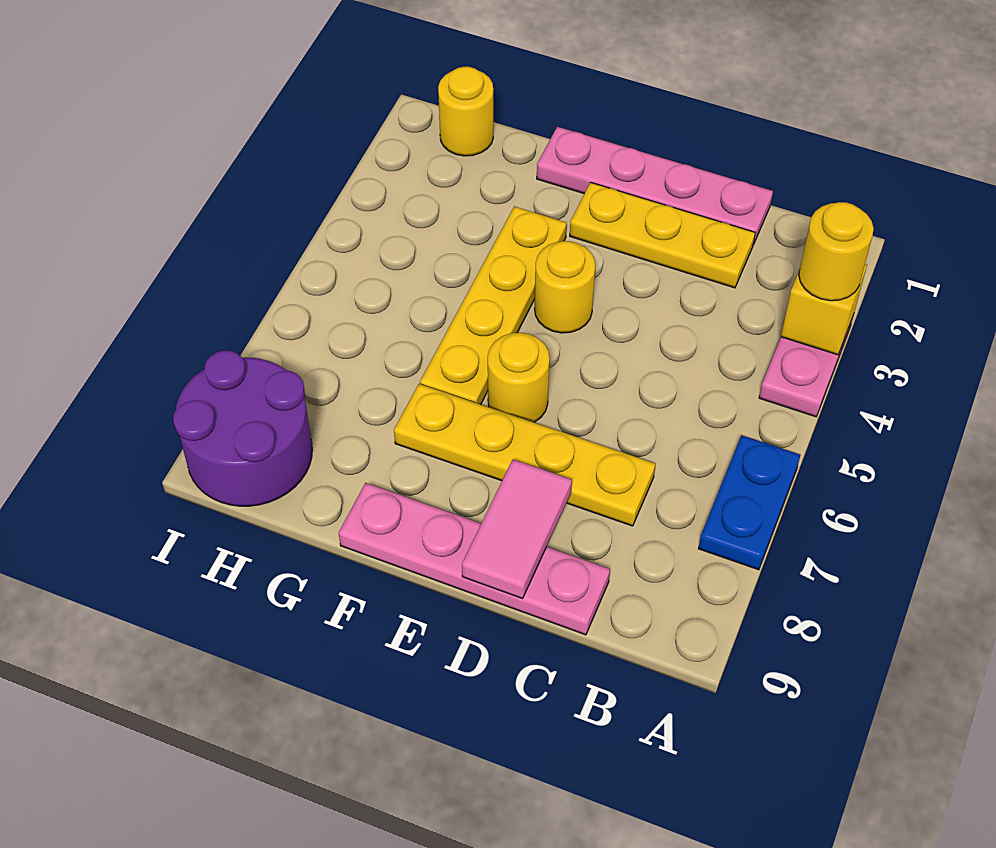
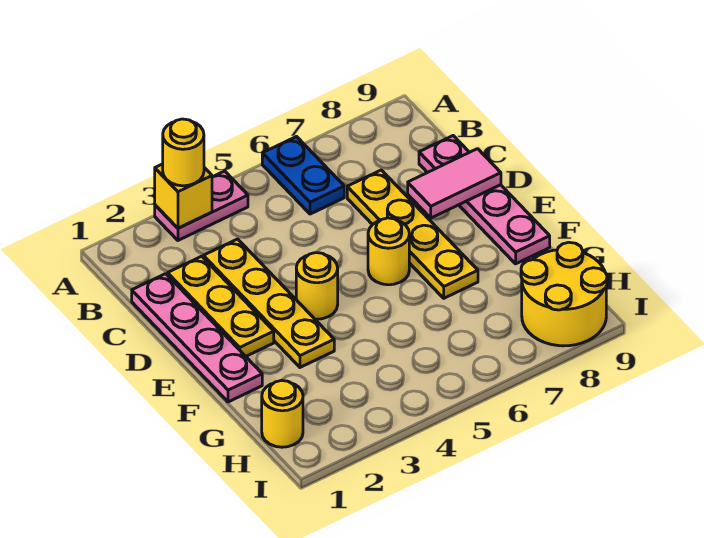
blue 1x2 plate [698,435,800,570] -> blue 1x2 plate turned to [262,137,344,214]
yellow 1x4 plate [420,206,567,404] -> yellow 1x4 plate turned to [203,239,334,367]
purple 2x2 round brick [173,350,312,506] -> yellow 2x2 round brick [521,242,607,346]

